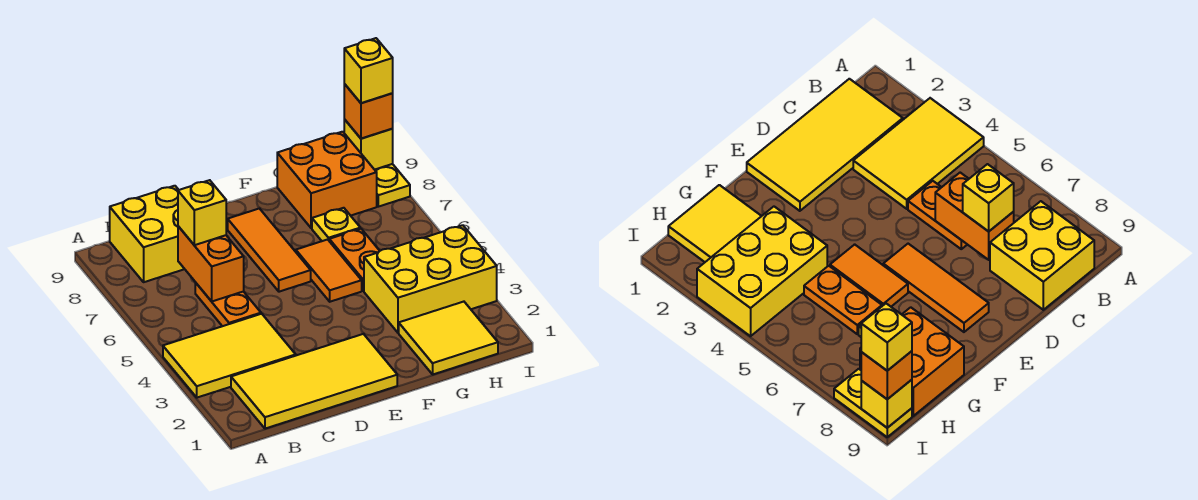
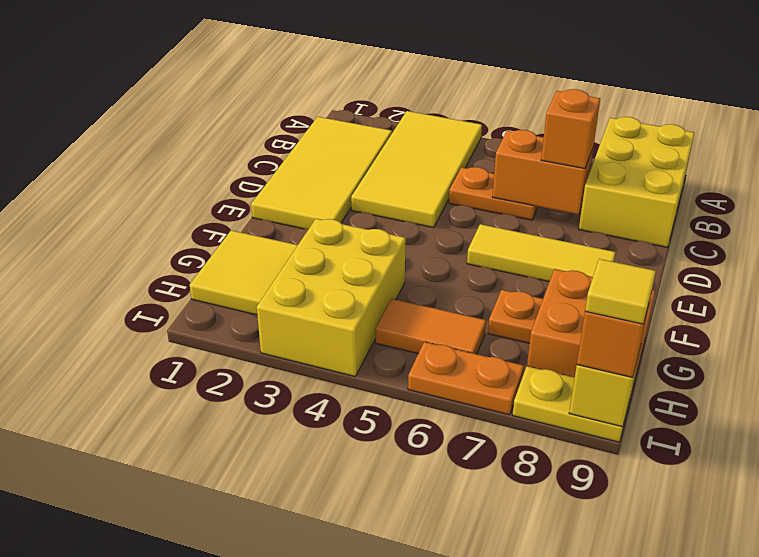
yellow 2x3 tile [163,314,296,398] -> yellow 2x4 tile [351,111,482,228]
yellow 2x2 brick [110,186,184,282] -> yellow 2x3 brick [579,117,694,247]
yellow 1x1 brick [178,180,226,245] -> orange 1x1 brick [541,89,600,169]
orange 1x3 tile [228,209,311,292] -> yellow 1x3 tile [467,224,615,282]
orange 1x2 tile [296,240,362,302] -> orange 1x2 tile moved to [376,299,486,354]
orange 1x2 plate [329,229,379,291] -> orange 1x2 plate moved to [408,342,524,415]
yellow 1x1 plate [312,208,360,241] -> orange 1x1 plate [488,290,543,343]
yellow 1x1 brick [344,38,393,103] -> yellow 1x1 tile [585,259,656,324]

